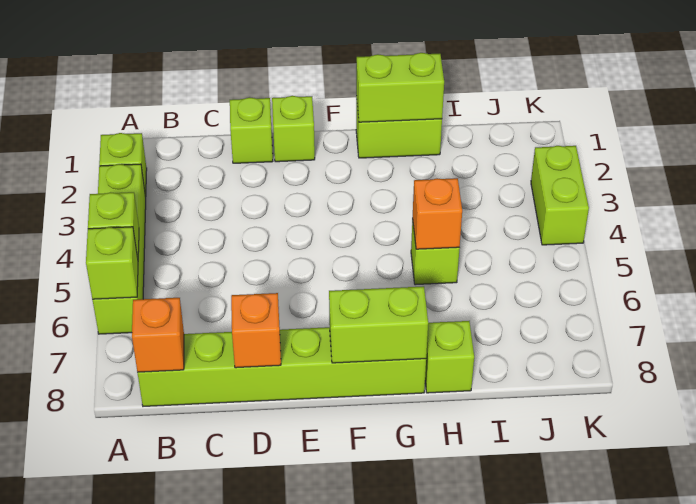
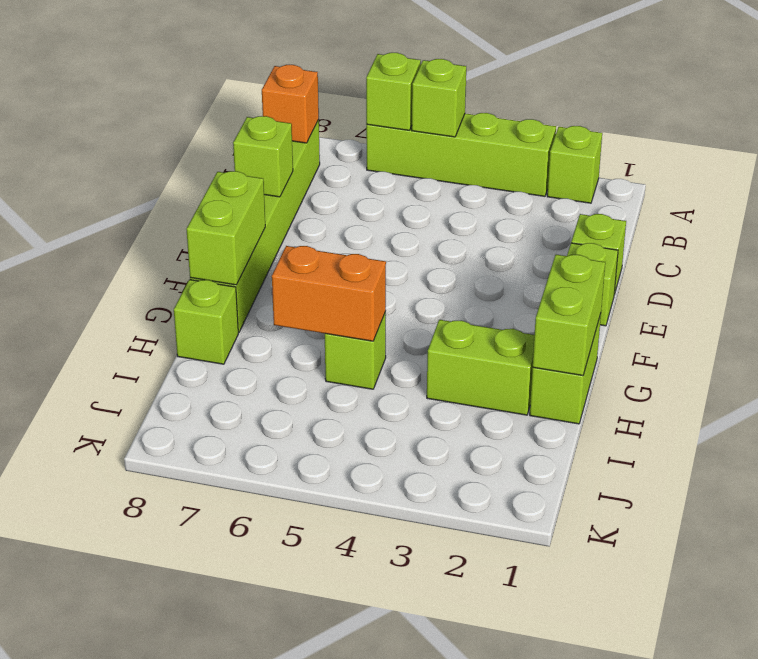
orange 1x1 brick [231,293,281,368] -> lime 1x1 brick [233,116,293,197]
orange 1x1 brick [413,178,462,249] -> orange 1x2 brick [272,246,386,341]
lime 1x2 brick [531,146,589,245] -> lime 1x2 brick moved to [427,320,535,415]

